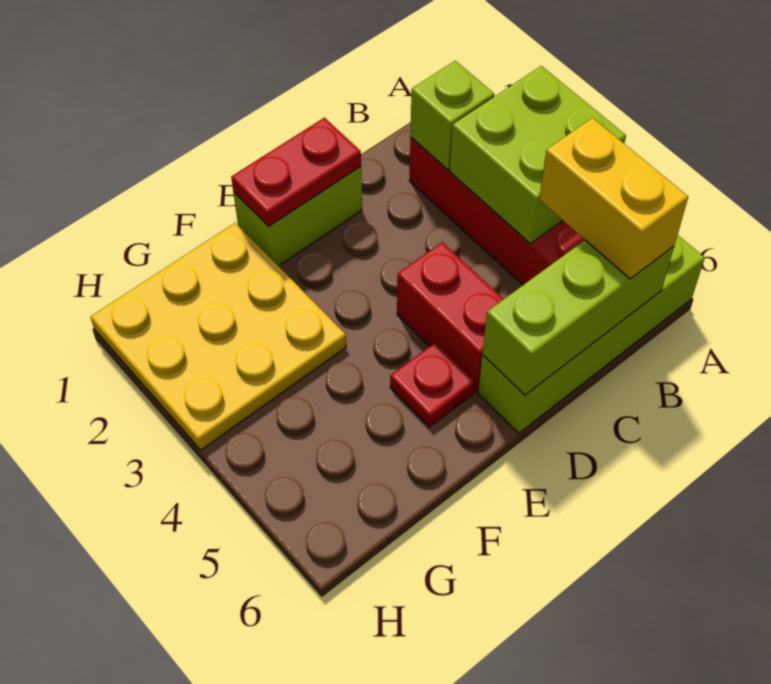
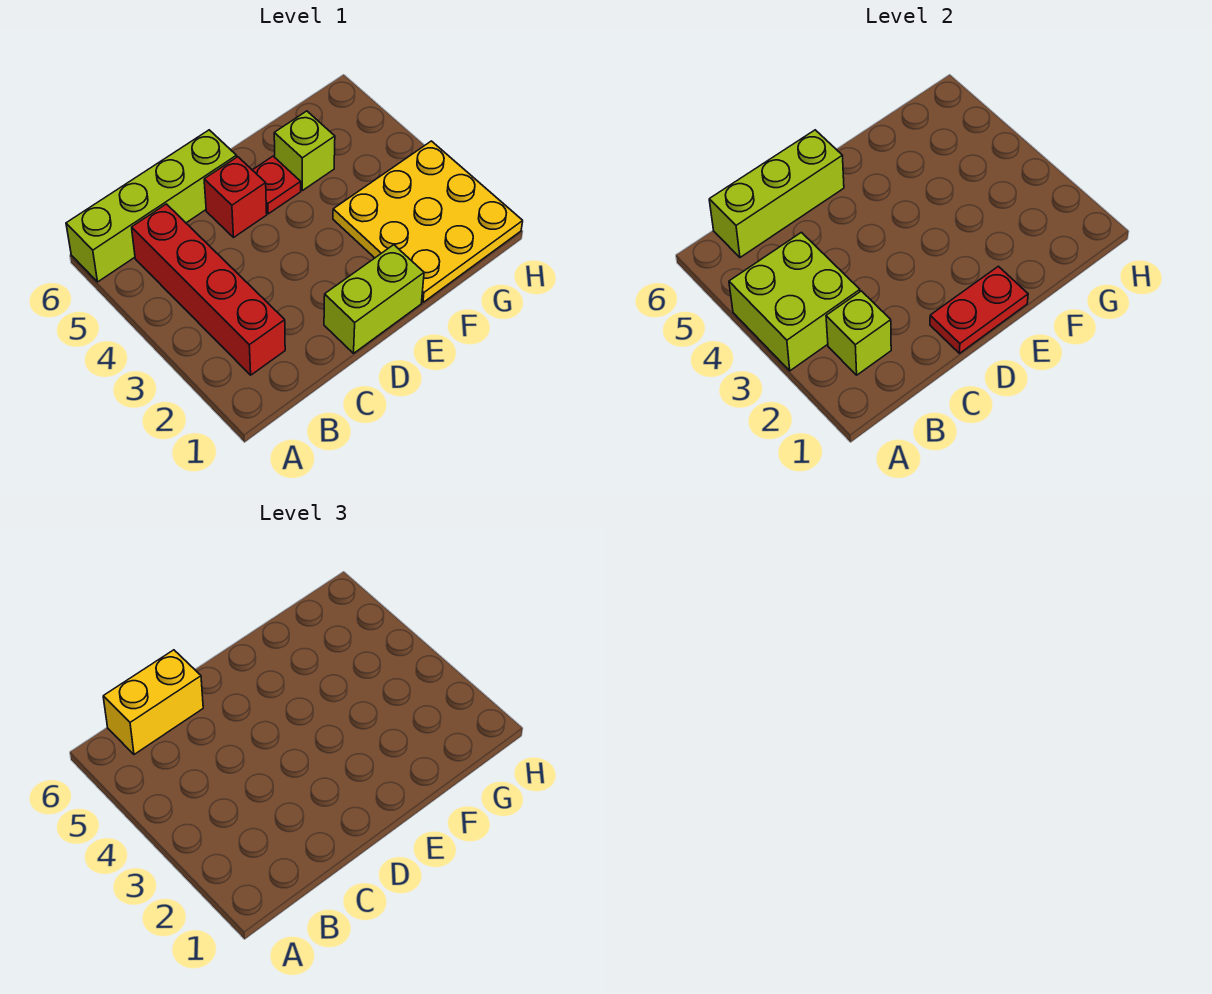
yellow 1x2 brick [539,118,688,279] -> yellow 1x2 brick turned to [103,650,203,754]
red 1x2 brick [397,242,503,392] -> red 1x1 brick [204,157,267,237]
none -> lime 1x1 brick [274,111,335,191]

